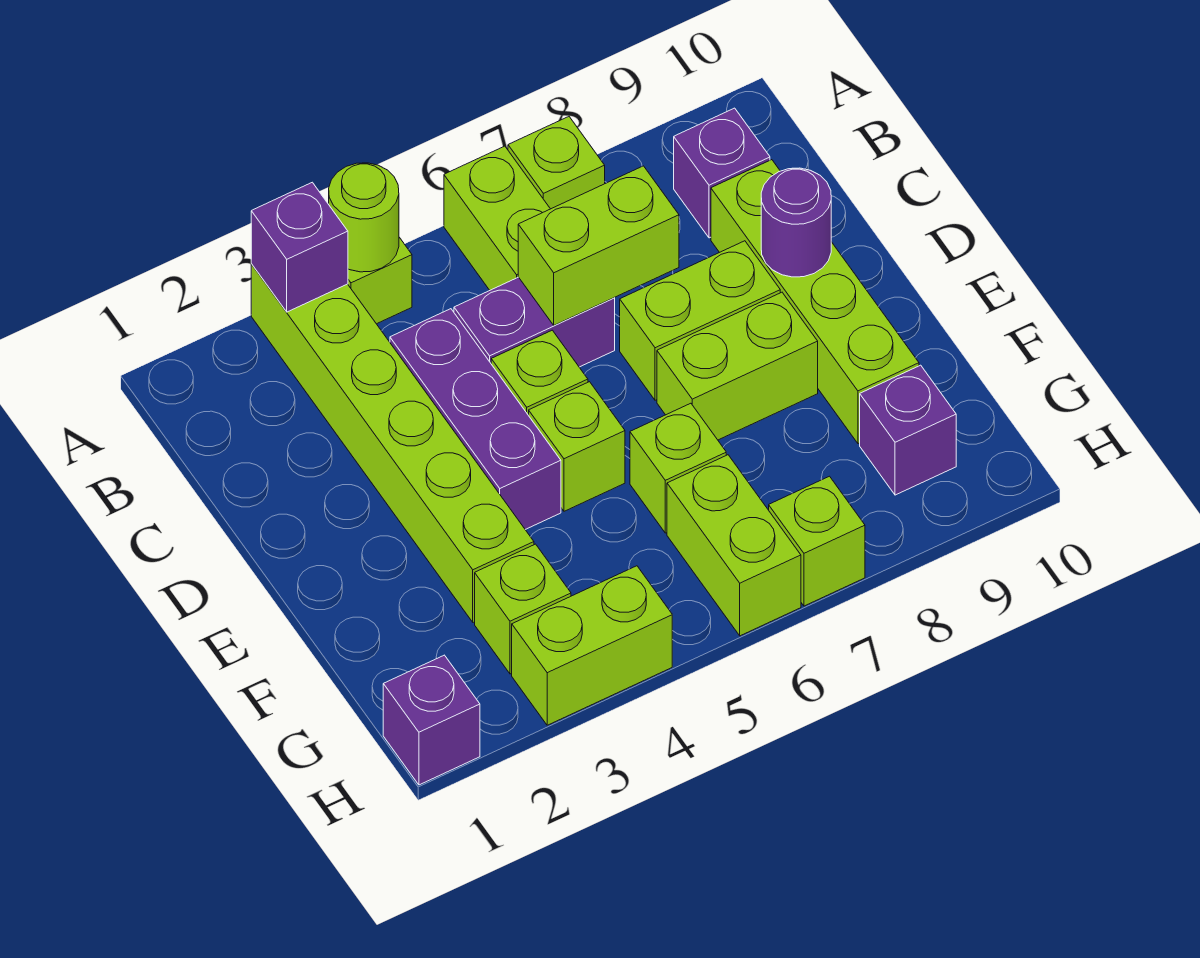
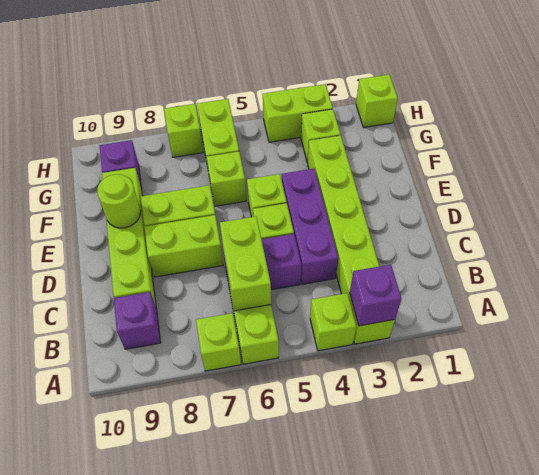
lime 1x1 round brick [329,163,399,272] -> lime 1x1 round brick moved to [97,174,141,228]
lime 1x2 brick [518,166,679,325] -> lime 1x2 brick turned to [220,216,271,311]
purple 1x1 round brick [761,168,831,277] -> none
purple 1x1 brick [383,655,480,785] -> lime 1x1 brick [356,75,398,128]

